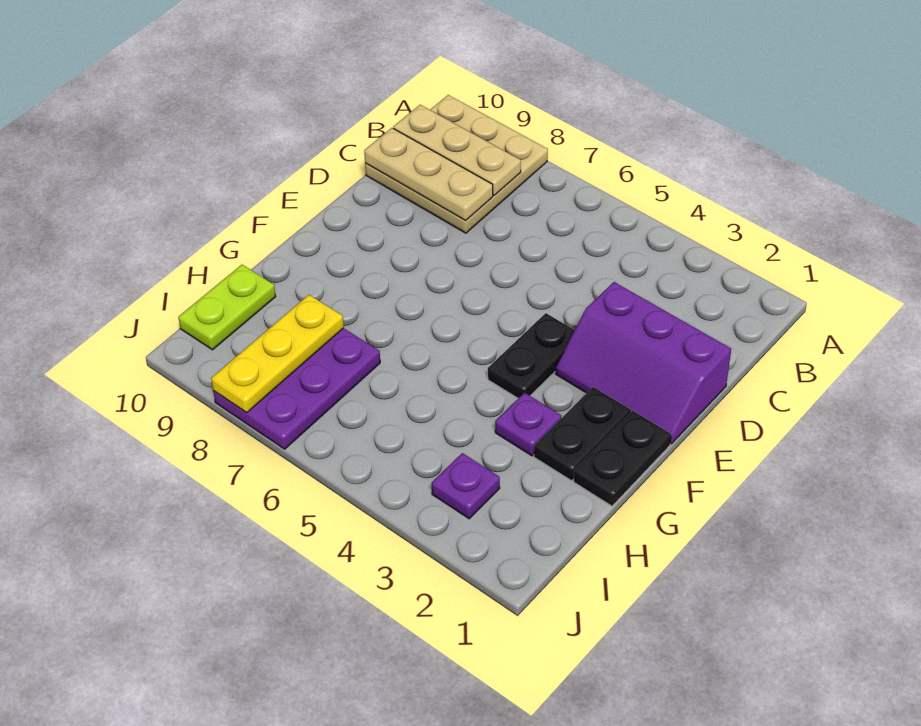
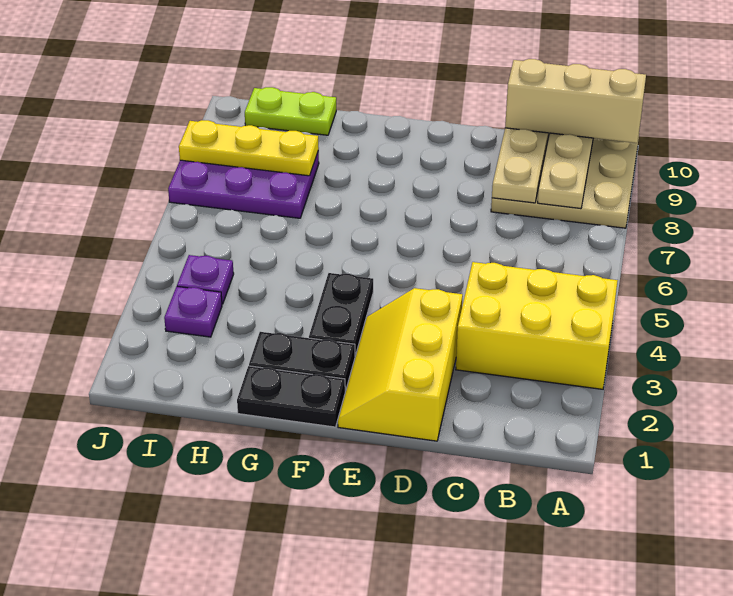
none -> yellow 2x3 brick [456,262,618,389]
none -> tan 1x3 brick [505,59,646,143]
purple 2x3 slope [555,282,731,444] -> yellow 2x3 slope [338,288,463,441]
black 1x2 plate [488,313,575,398] -> black 1x2 plate turned to [309,273,373,356]
purple 1x1 plate [495,393,561,456] -> purple 1x1 plate moved to [177,255,234,304]

